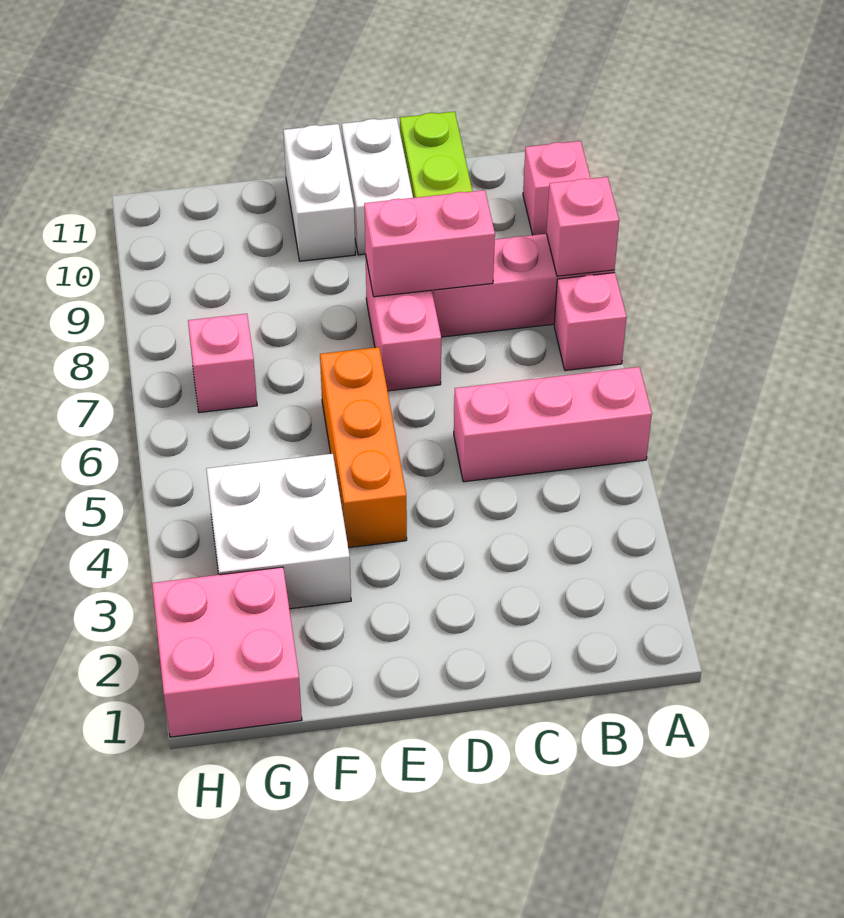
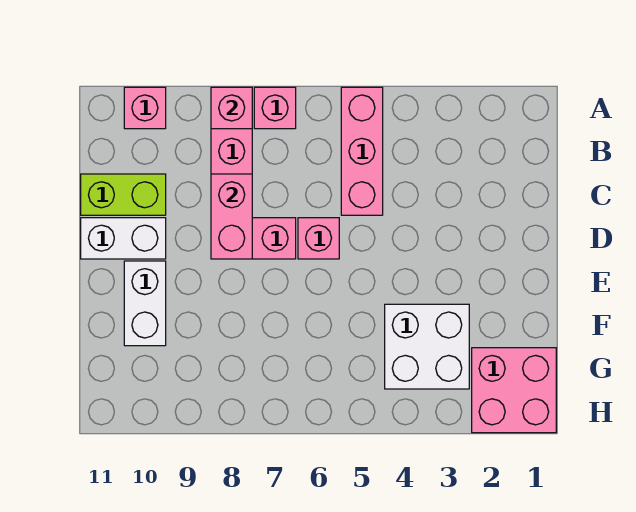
orange 1x3 brick [320,347,407,548] -> none
white 1x2 brick [283,124,355,261] -> white 1x2 brick turned to [124,261,166,346]
pink 1x1 brick [188,314,257,413] -> pink 1x1 brick moved to [298,218,339,259]

